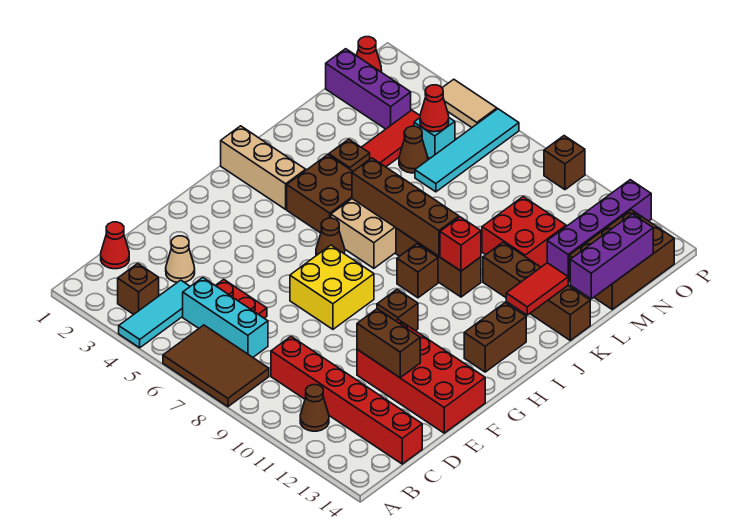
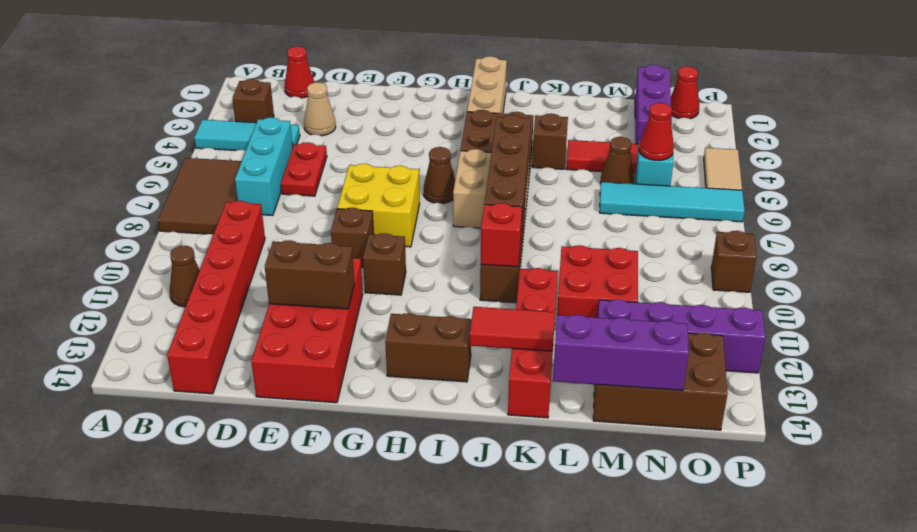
brown 1x2 brick [357,309,420,378] -> brown 1x2 brick turned to [265,240,354,309]
brown 1x1 brick [397,244,438,298] -> brown 1x1 brick moved to [331,207,374,268]
brown 1x4 brick [483,242,590,340] -> red 1x4 brick [508,268,558,418]

